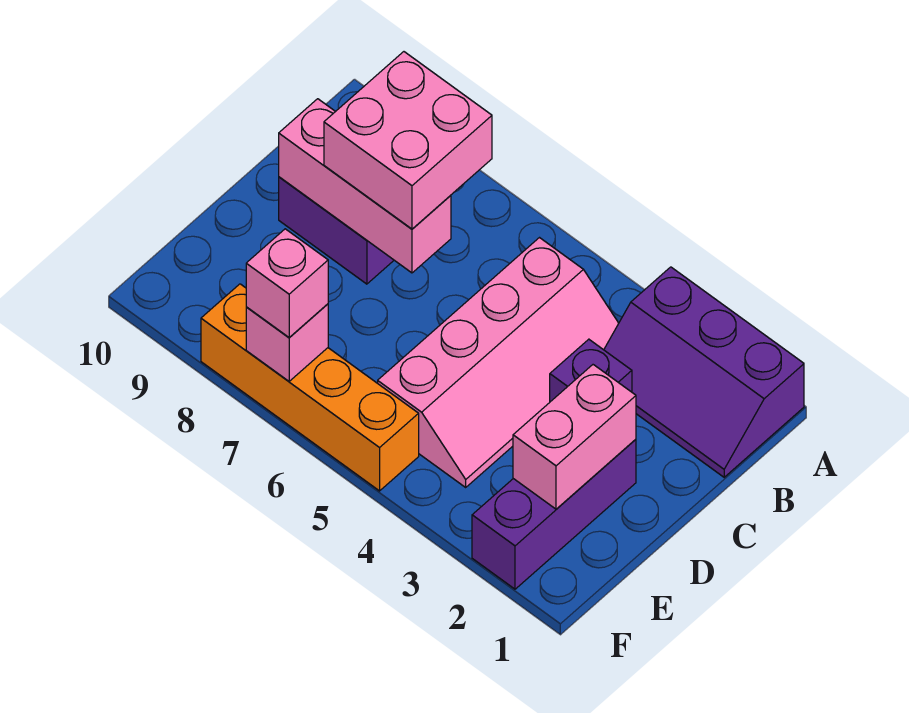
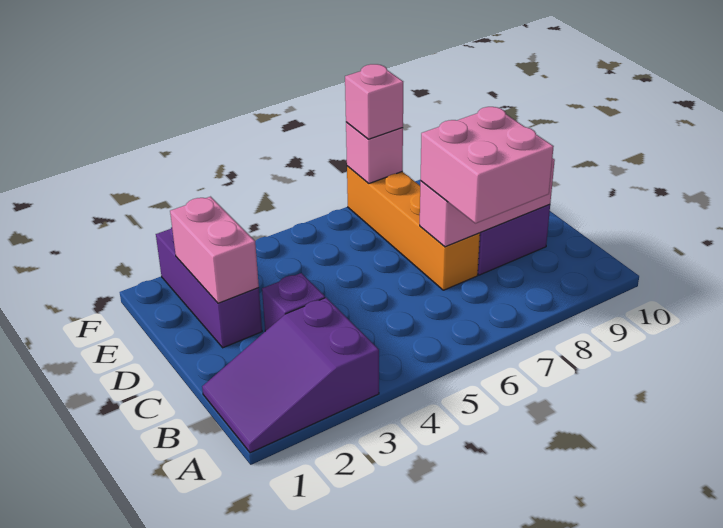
purple 2x3 slope [604,267,804,477] -> purple 2x3 slope turned to [202,298,379,453]
pink 2x4 slope [378,238,619,487] -> none
orange 1x4 brick [201,284,419,491] -> orange 1x4 brick turned to [347,166,480,290]

